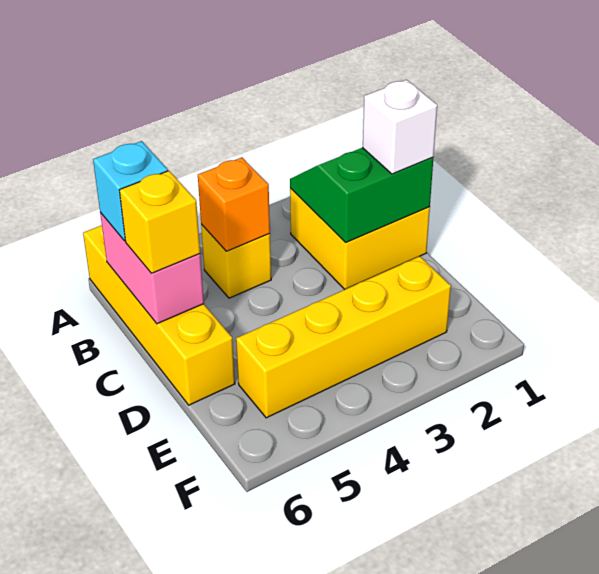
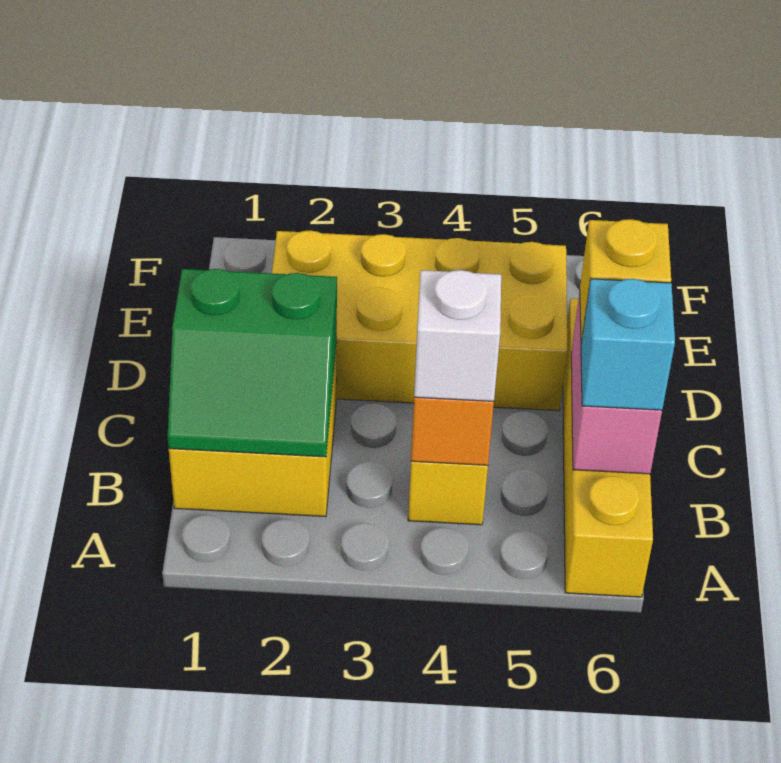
white 1x1 brick [363,80,437,174] -> white 1x1 brick moved to [414,270,501,401]
yellow 1x4 brick [236,256,451,418] -> yellow 2x4 brick [272,230,567,411]

